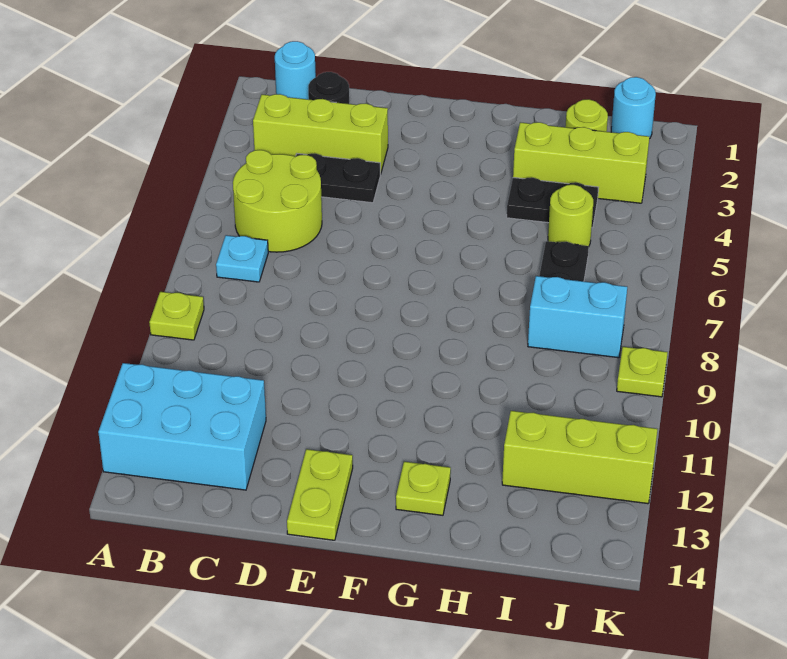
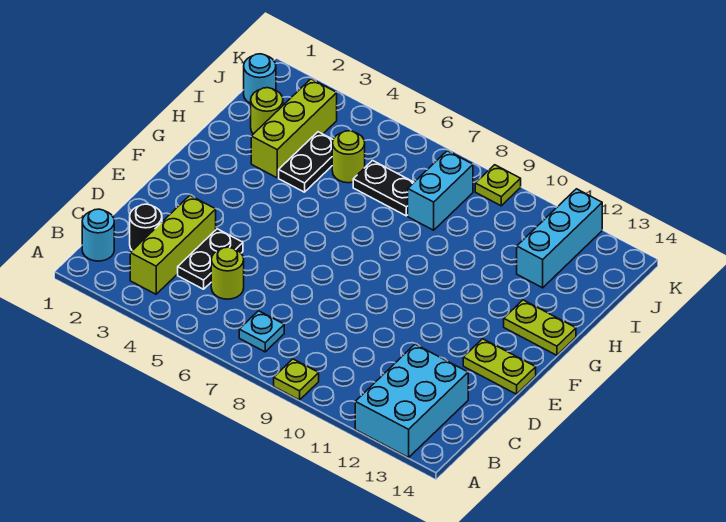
lime 2x2 round brick [233,150,322,252] -> lime 1x1 round brick [211,247,244,299]
lime 1x1 plate [396,462,451,515] -> lime 1x2 plate [504,300,576,355]
lime 1x3 brick [502,411,658,504] -> cyan 1x3 brick [517,189,602,288]

